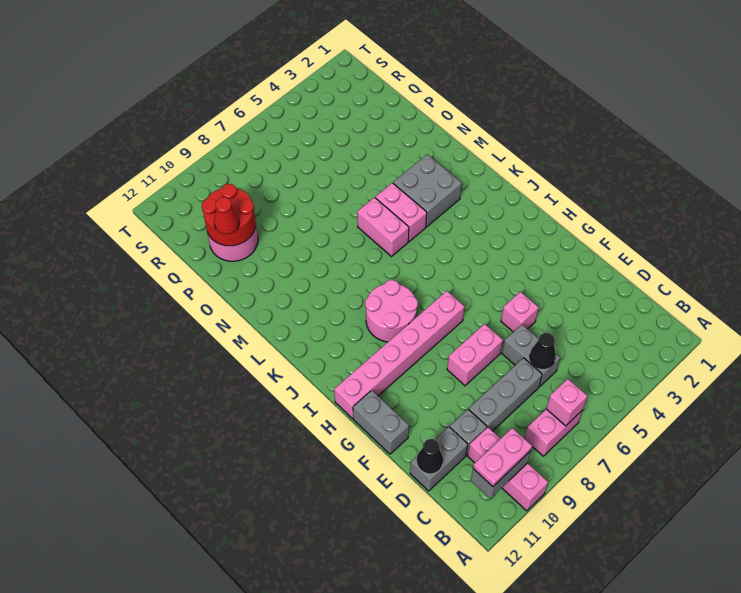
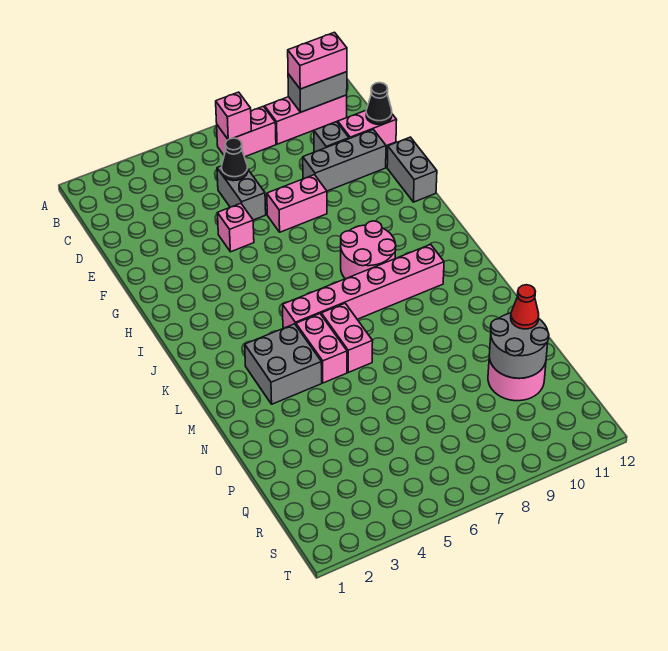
pink 1x3 brick [468,427,548,511] -> pink 1x3 brick turned to [265,95,347,144]
pink 1x2 plate [473,428,532,486] -> pink 1x2 brick [288,32,347,89]
grey 1x3 brick [469,358,542,431] -> grey 1x3 brick moved to [303,129,386,191]
grey 1x2 brick [410,427,468,491] -> pink 1x2 brick [338,111,397,146]
pink 1x6 brick [334,291,465,418] -> pink 1x6 brick moved to [283,244,444,328]
red 2x2 round brick [202,184,256,246] -> grey 2x2 round brick [489,313,549,378]

